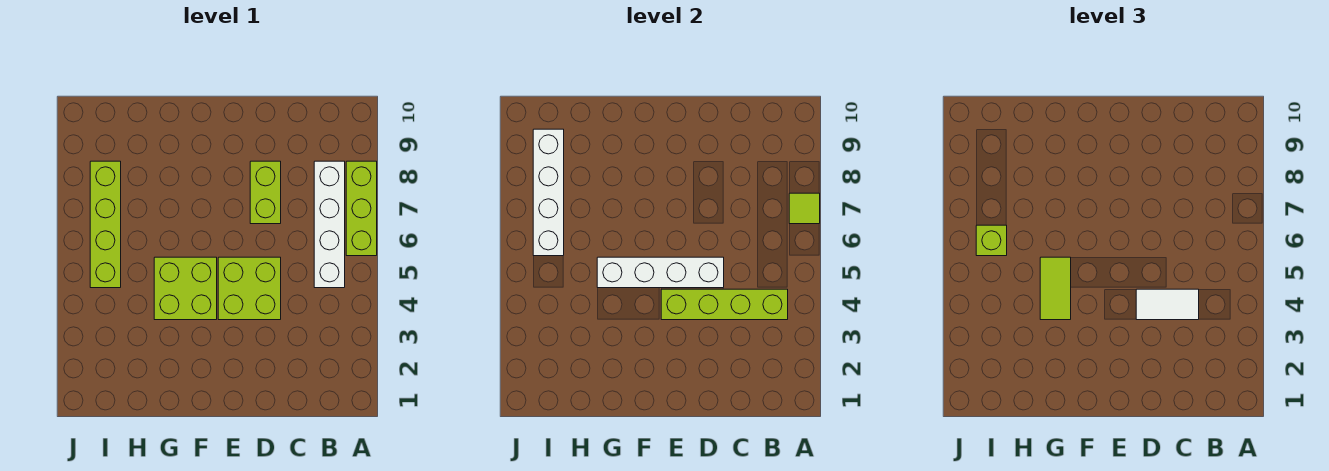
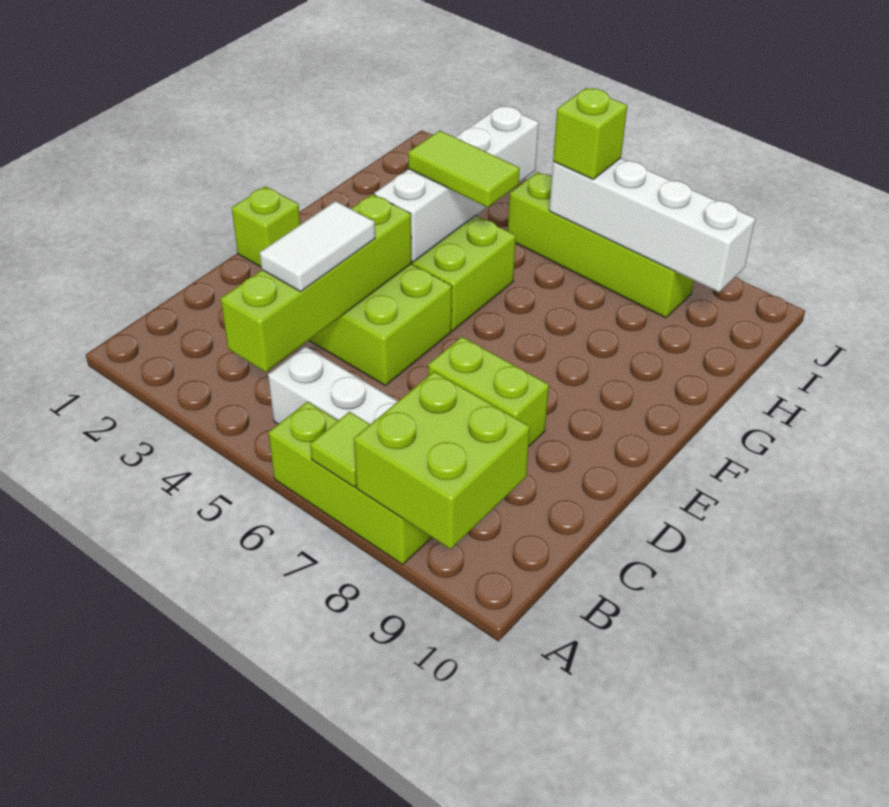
none -> lime 2x2 brick [354,372,530,549]
white 1x4 brick [597,257,724,288] -> white 1x4 brick moved to [374,105,539,262]
none -> lime 1x1 brick [232,186,300,267]

